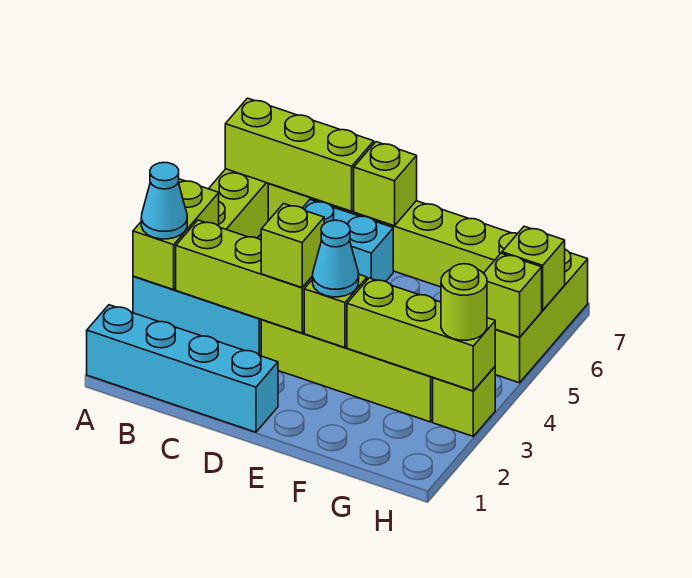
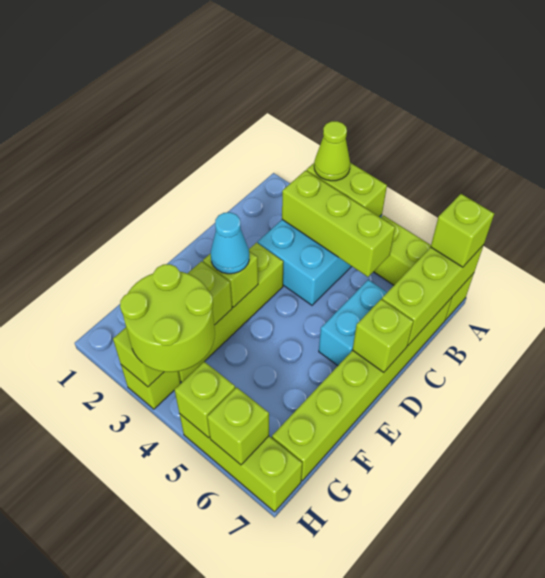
cyan 1x4 brick [87,305,278,432] -> none
cyan 1x1 cone [141,163,187,239] -> lime 1x1 cone [314,121,350,181]
lime 1x3 brick [176,220,313,333] -> lime 1x3 brick turned to [282,170,395,277]
lime 1x1 brick [261,204,324,288] -> lime 1x1 brick moved to [431,194,494,267]
lime 1x1 round brick [441,264,487,340] -> lime 2x2 round brick [120,264,215,372]

